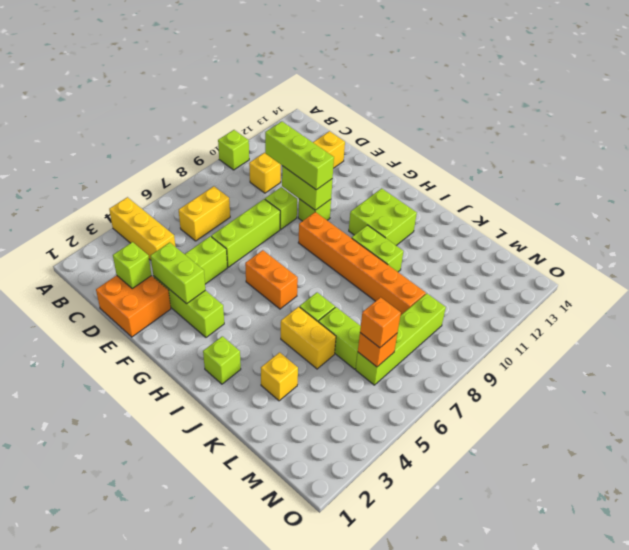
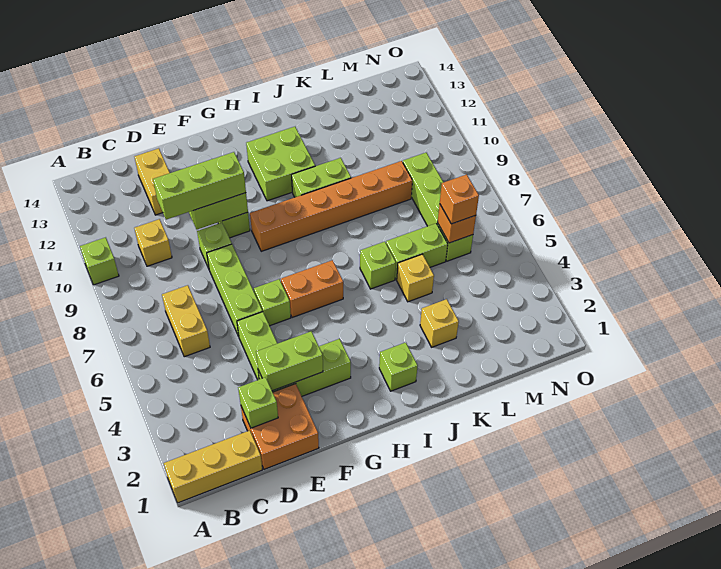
yellow 1x3 brick [109,197,175,260] -> yellow 1x3 brick moved to [164,430,262,503]
none -> lime 1x1 brick [254,279,291,326]
yellow 1x2 brick [281,307,336,369] -> yellow 1x1 brick [396,254,434,302]

